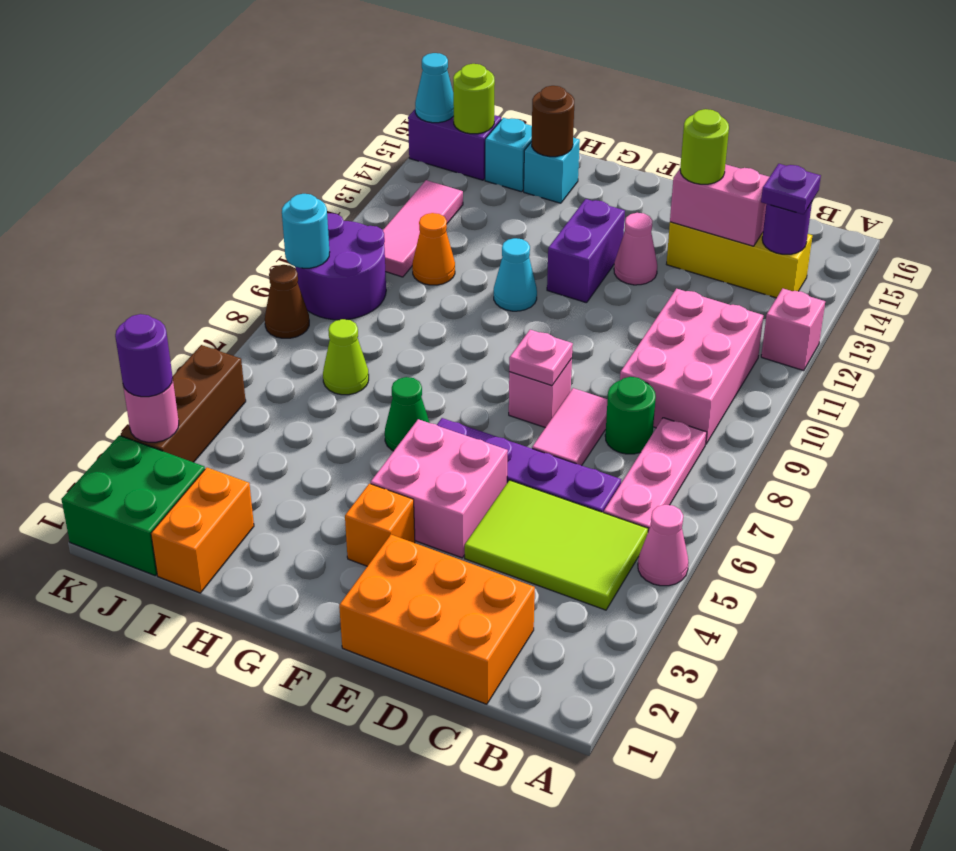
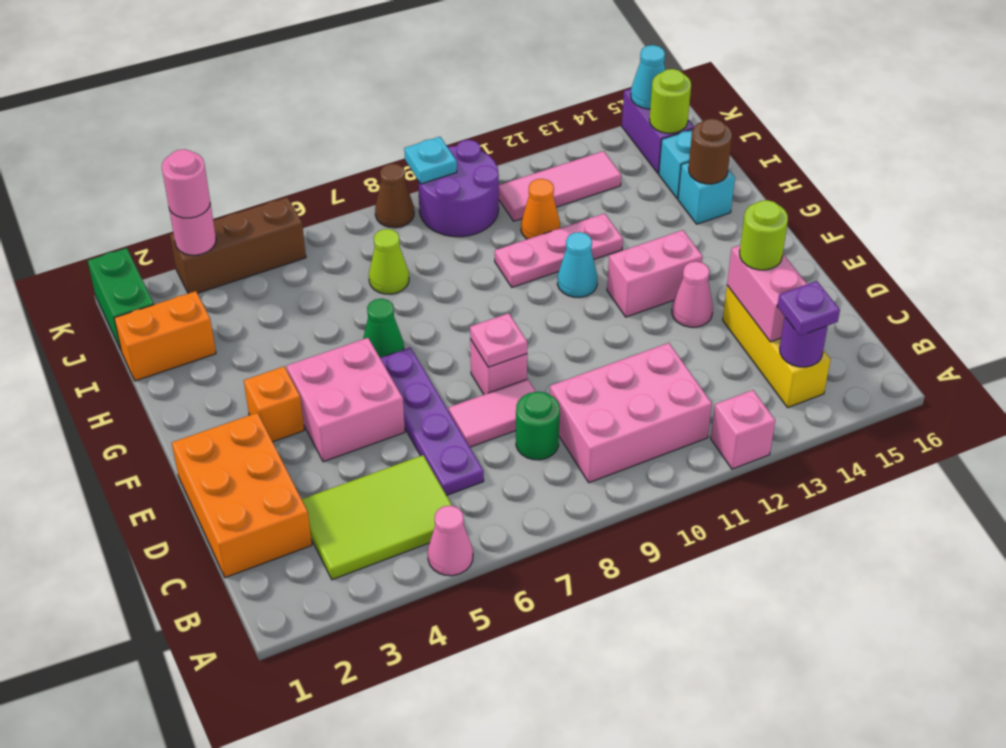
lime 2x3 tile [465,480,648,610] -> lime 2x3 tile turned to [302,455,452,580]
pink 1x3 plate [604,418,707,531] -> pink 1x3 plate moved to [495,213,623,287]
purple 1x2 brick [547,199,625,303] -> pink 1x2 brick [607,230,703,317]
green 2x2 brick [61,435,205,575] -> green 1x2 brick [88,248,154,350]
purple 1x1 round brick [115,314,173,397] -> pink 1x1 round brick [162,149,210,218]
cyan 1x1 round brick [282,194,330,268] -> cyan 1x1 plate [404,137,457,184]

